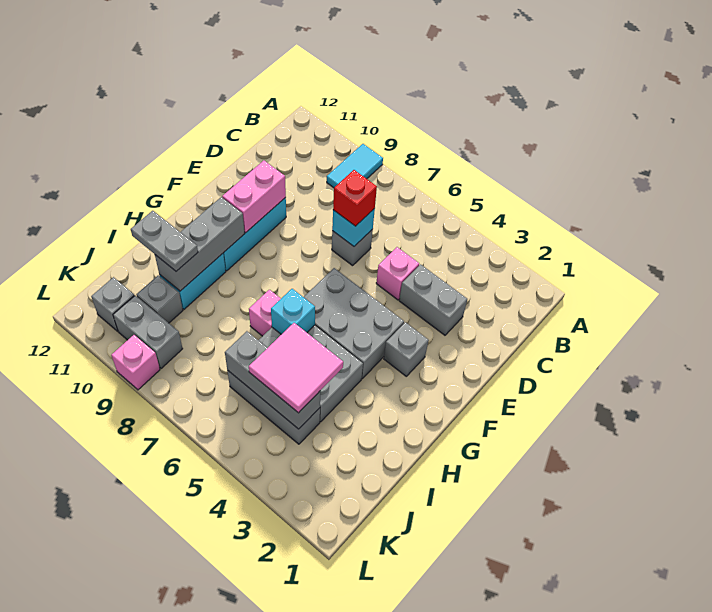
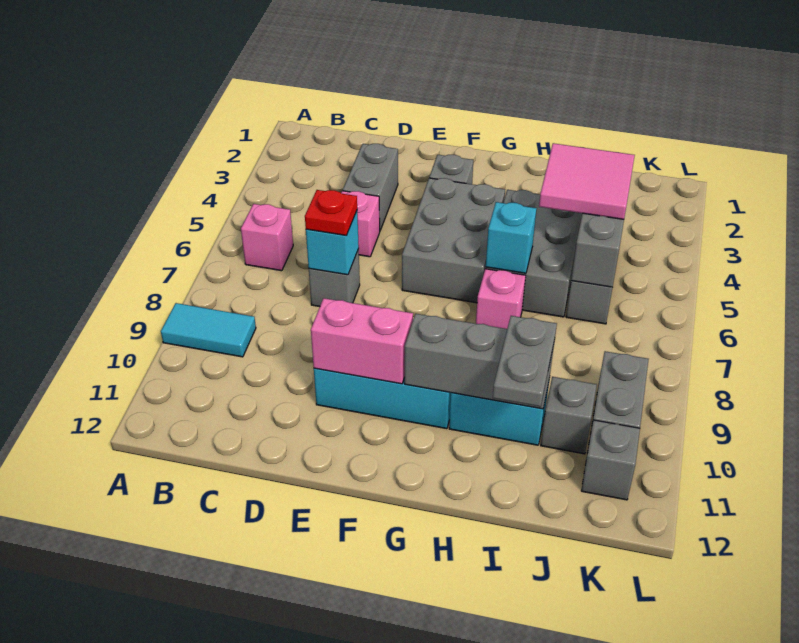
red 1x1 brick [333,170,377,226] -> red 1x1 plate [305,190,357,235]
pink 1x1 brick [111,335,160,390] -> pink 1x1 brick moved to [241,204,293,271]

